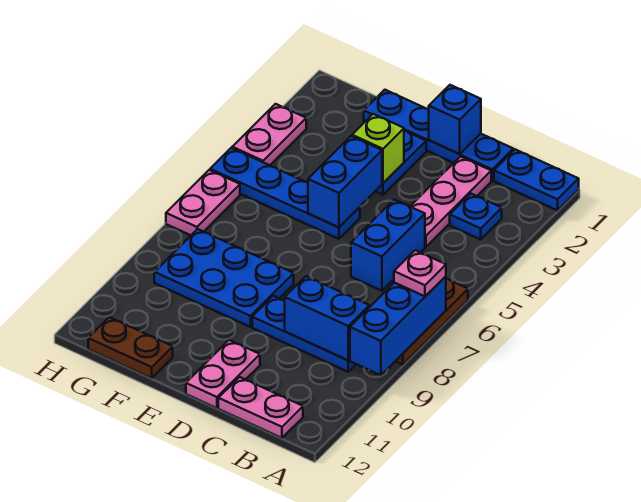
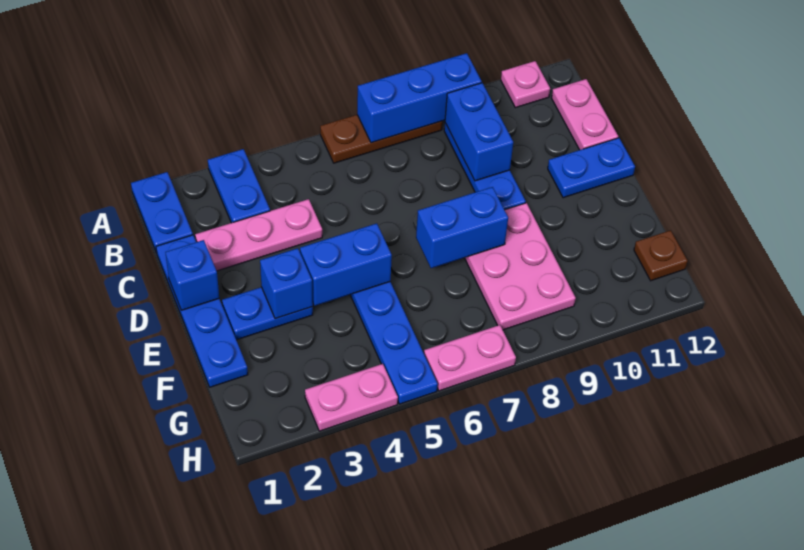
pink 1x1 plate [394,250,446,296] -> pink 1x1 plate moved to [501,61,550,108]
blue 1x1 plate [450,194,502,240] -> blue 1x2 plate [208,149,270,223]
blue 1x2 brick [351,200,425,291] -> blue 1x2 brick moved to [416,187,508,268]
pink 1x2 plate [186,340,260,408] -> blue 1x2 plate [548,138,635,198]
lime 1x1 brick [352,114,404,183] -> blue 1x1 brick [260,248,313,319]
blue 2x3 plate [154,229,294,327] -> pink 2x3 plate [465,203,576,330]
brown 1x2 plate [88,317,173,378] -> brown 1x1 plate [634,230,688,281]

